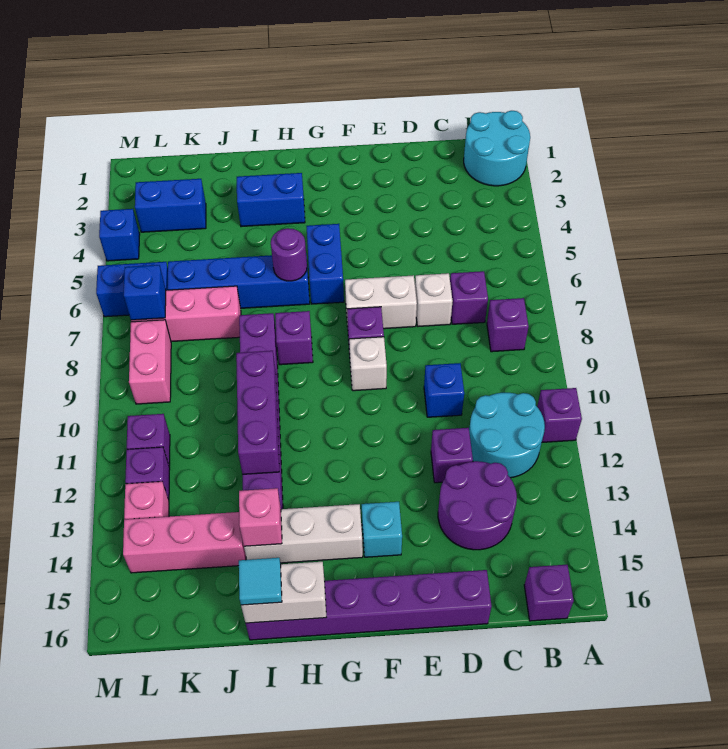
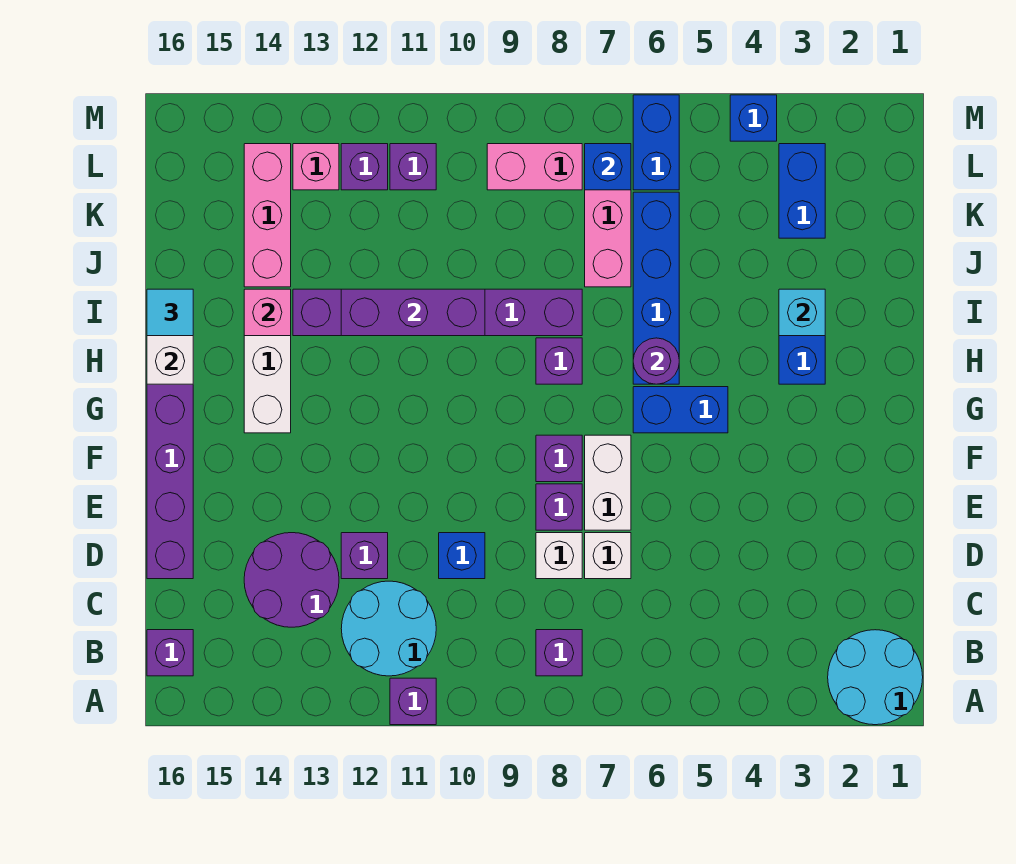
purple 1x1 brick [450,271,488,324] -> purple 1x1 brick moved to [536,484,582,530]
white 1x1 brick [349,337,387,391] -> white 1x1 brick moved to [536,533,582,579]
cyan 1x1 brick [362,502,402,557] -> cyan 1x1 brick moved to [779,289,825,336]

